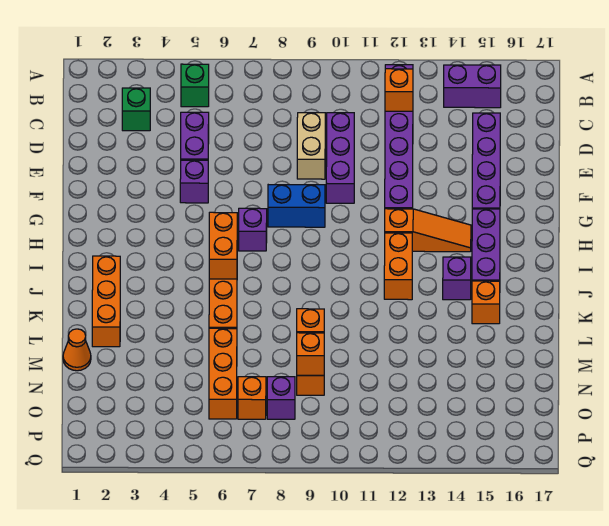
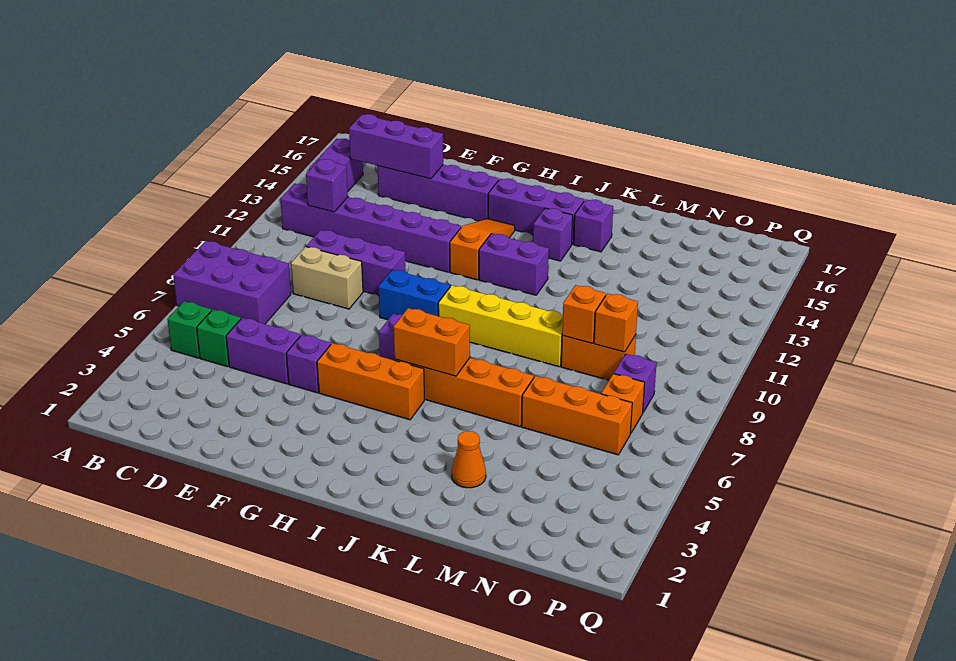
none -> purple 2x3 brick [173,241,291,324]
green 1x1 brick [122,88,150,131] -> green 1x1 brick moved to [197,310,241,367]
orange 1x1 brick [385,69,413,111] -> purple 1x1 brick [306,159,348,212]
none -> purple 1x3 brick [349,114,443,179]
blue 1x2 brick [268,185,325,227] -> blue 1x2 brick turned to [379,270,450,320]
none -> yellow 1x4 brick [438,285,563,367]
orange 1x2 brick [384,233,412,300] -> purple 1x2 brick [479,234,549,295]
orange 1x3 brick [92,256,120,347] -> orange 1x3 brick moved to [317,343,424,420]
orange 1x1 brick [472,281,500,324] -> purple 1x1 brick [574,199,613,252]
orange 1x1 cone [63,329,91,371] -> orange 1x1 cone moved to [452,431,486,488]

